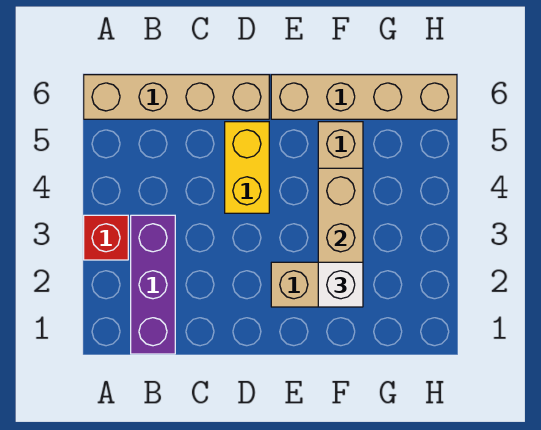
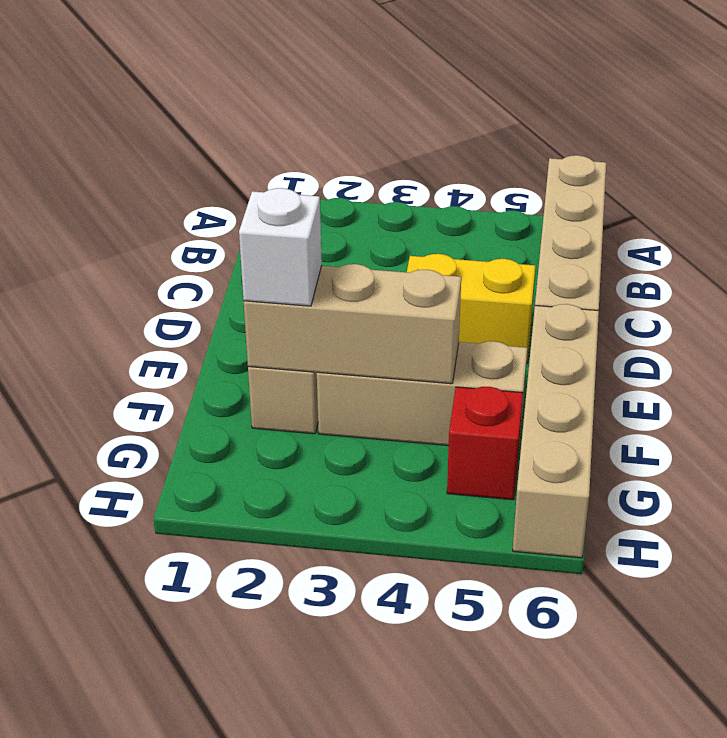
red 1x1 brick [84,215,128,260] -> red 1x1 brick moved to [447,387,523,500]
purple 1x3 brick [131,215,175,354] -> none

